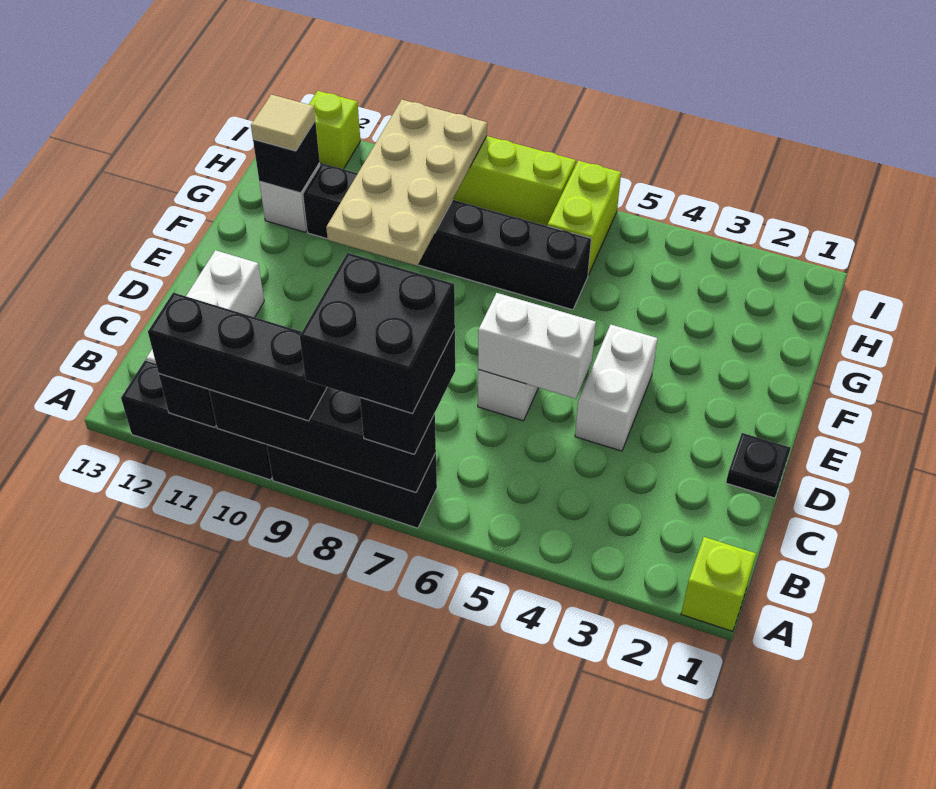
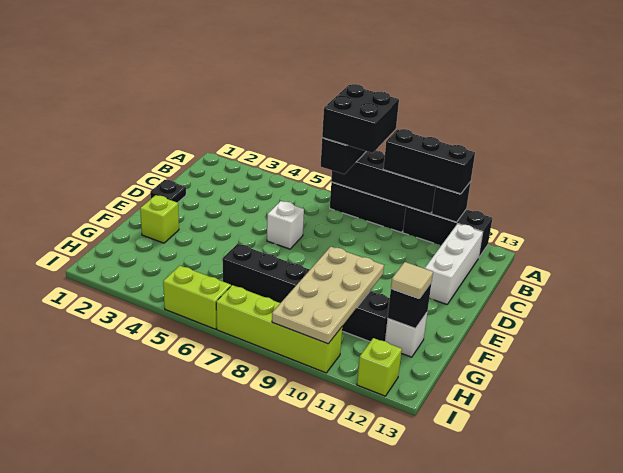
lime 1x1 brick [681,537,756,631] -> lime 1x1 brick moved to [140,195,179,243]
white 1x2 brick [575,325,658,451] -> none
white 1x2 brick [478,293,596,399] -> none
lime 1x2 brick [548,161,621,275] -> lime 1x2 brick turned to [163,266,231,329]

